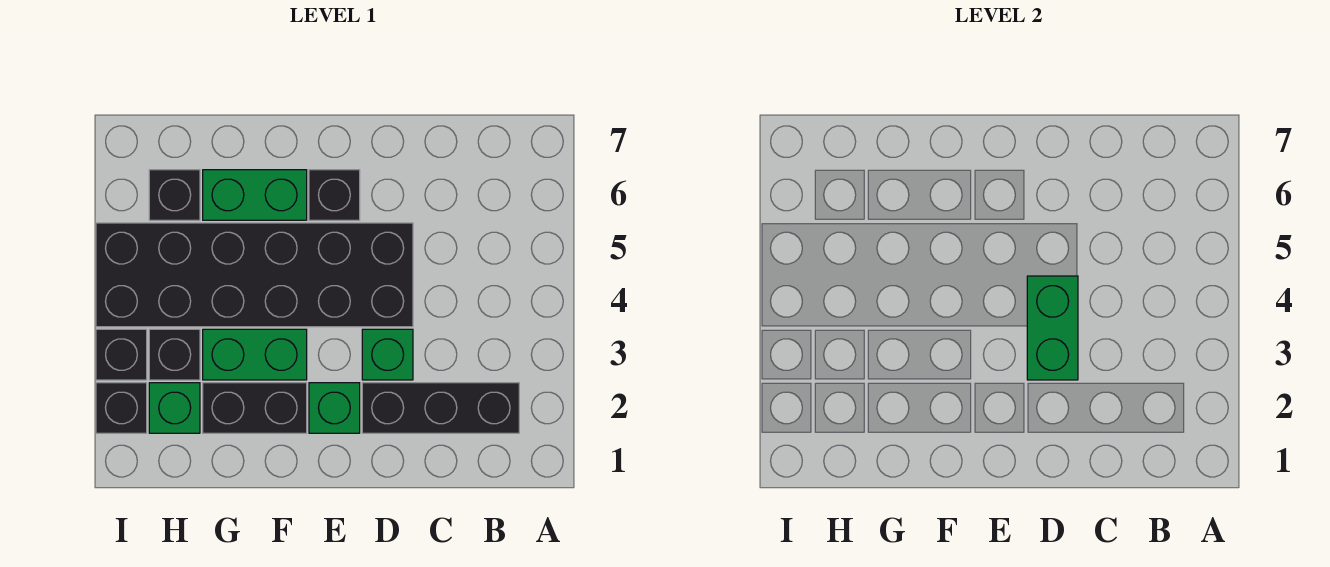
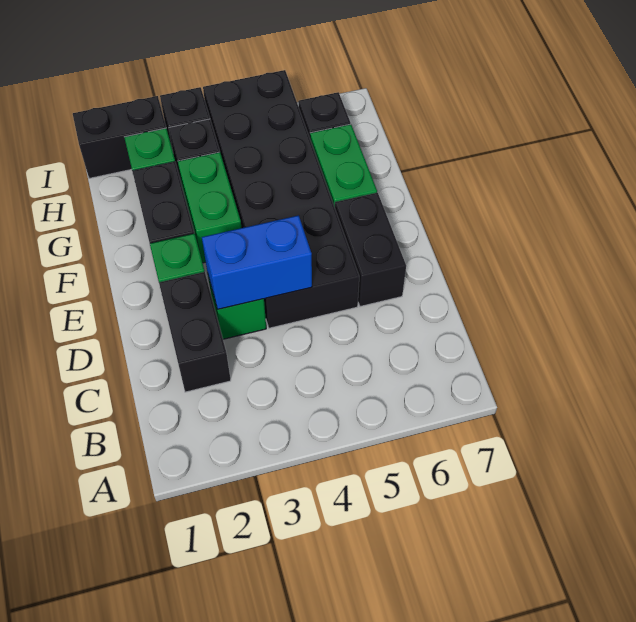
black 1x3 brick [362,383,519,433] -> black 1x2 brick [159,272,231,392]
green 1x2 brick [1027,276,1078,380] -> blue 1x2 brick [202,215,312,309]
black 1x1 brick [309,170,360,220] -> black 1x2 brick [335,193,406,307]
black 1x1 brick [96,383,147,433] -> black 1x2 brick [73,96,166,178]

